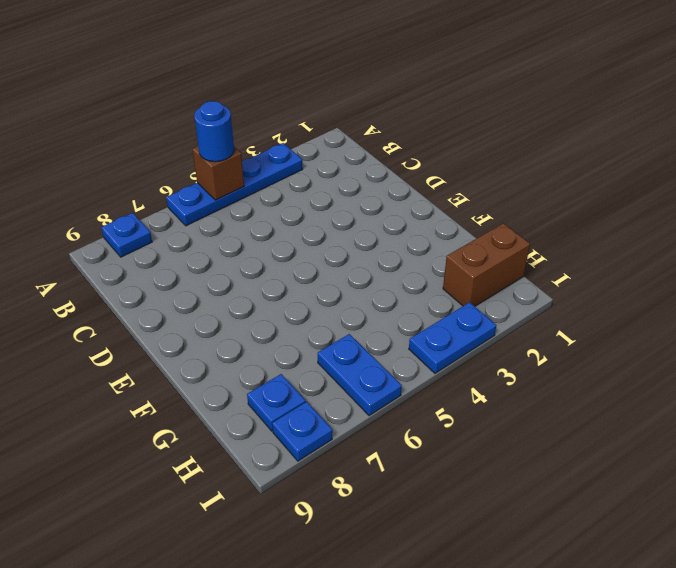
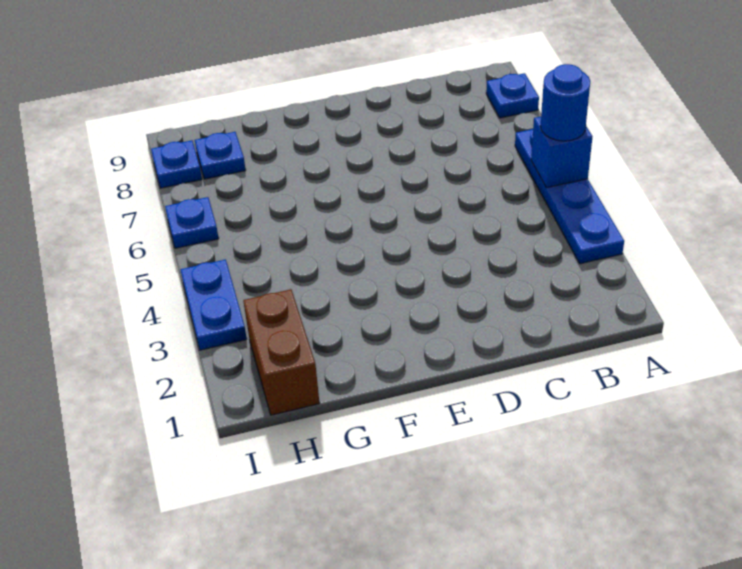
brown 1x1 brick [193,147,244,200] -> blue 1x1 brick [531,116,593,188]
blue 1x2 plate [318,334,402,416] -> blue 1x1 plate [165,197,219,248]

